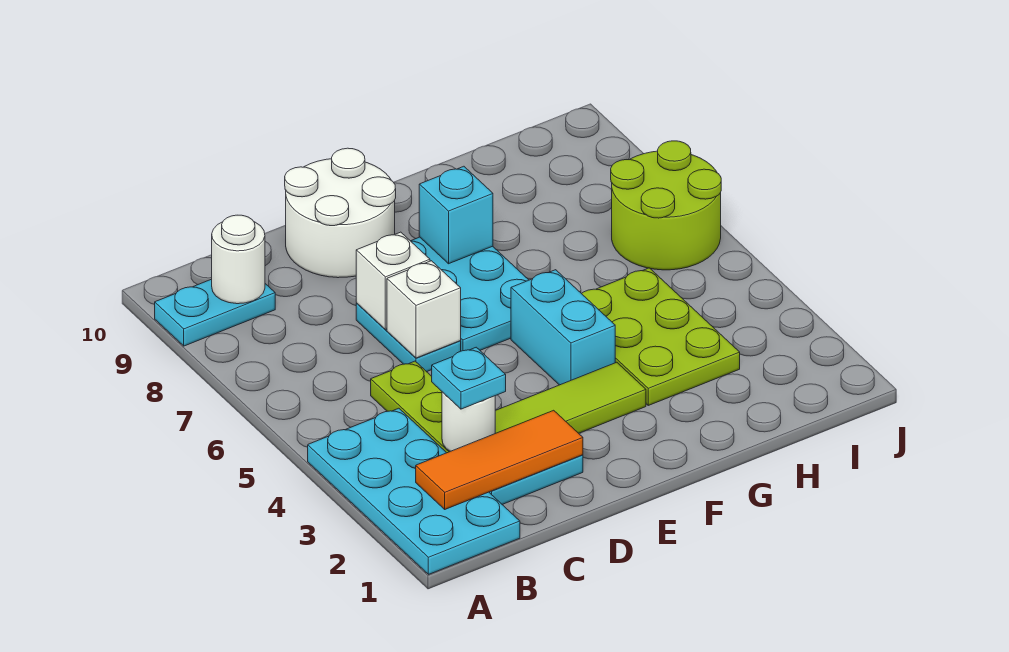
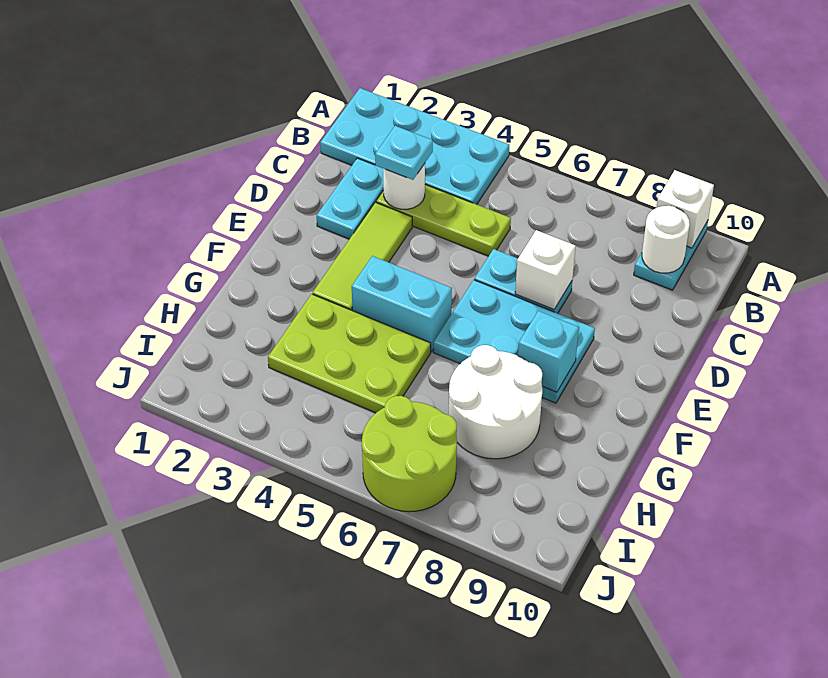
orange 1x3 tile [416,410,583,509] -> none
white 1x1 brick [387,261,461,358] -> white 1x1 brick moved to [656,170,714,248]
white 2x2 round brick [285,148,396,278] -> white 2x2 round brick moved to [449,345,542,459]

